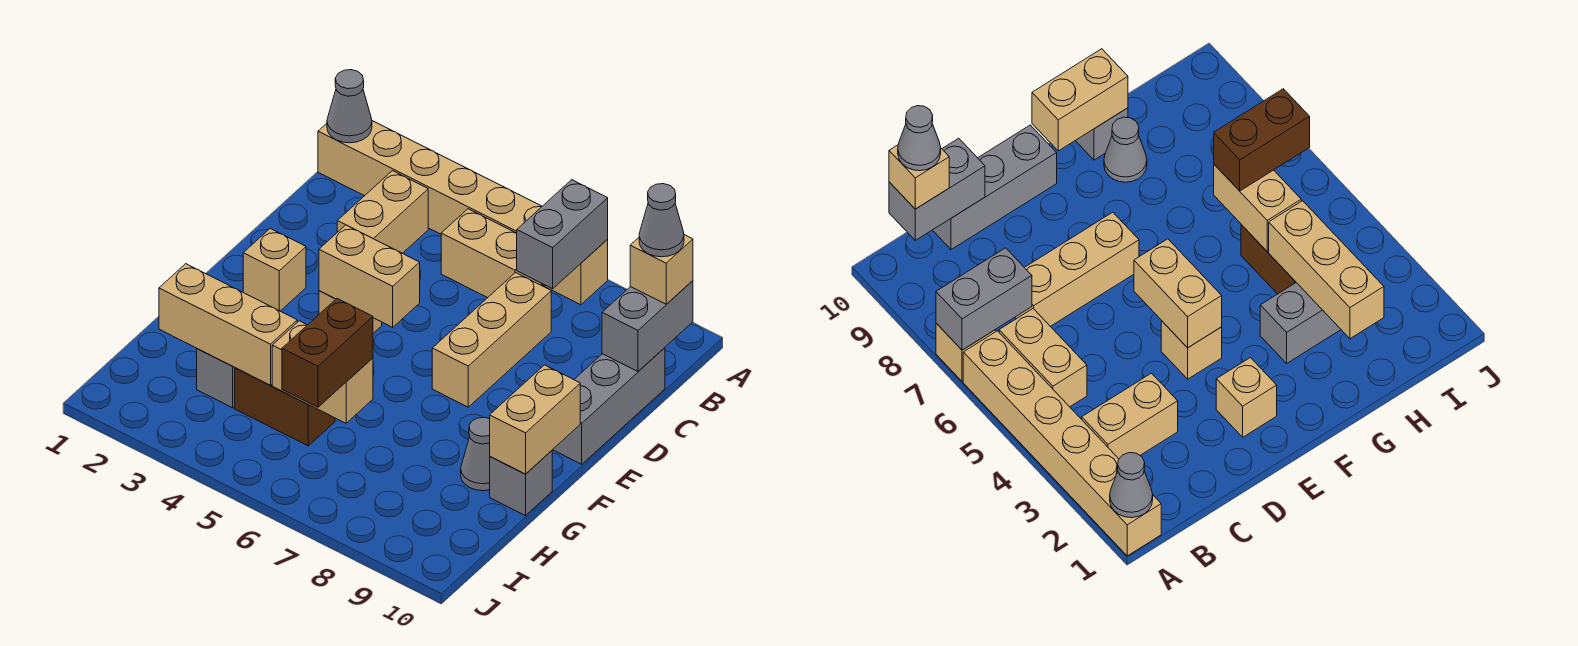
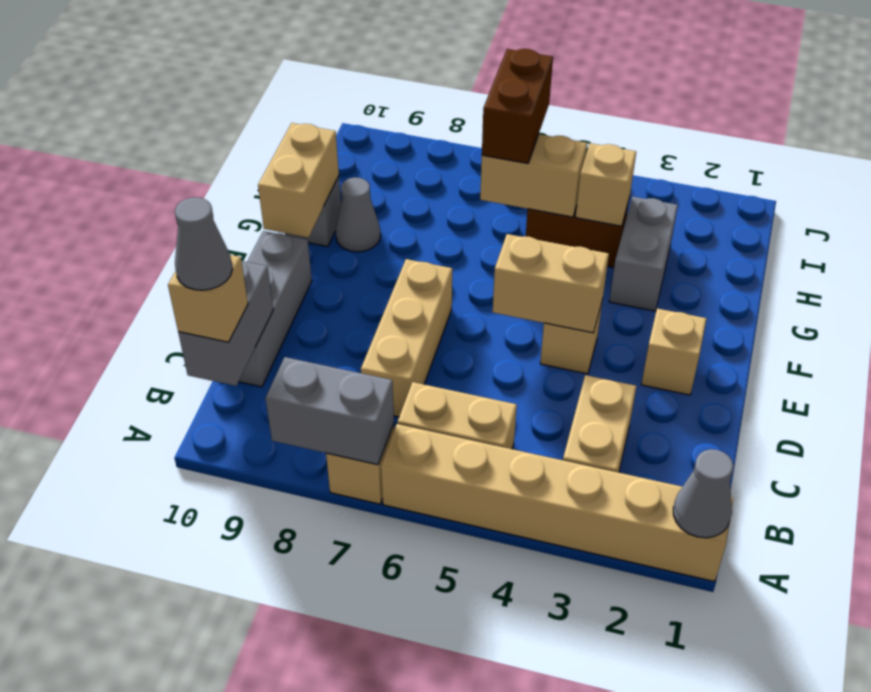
grey 1x2 brick [517,180,608,289] -> grey 1x2 brick turned to [265,357,394,465]
tan 1x3 brick [159,264,297,385] -> tan 1x1 brick [576,143,636,226]

